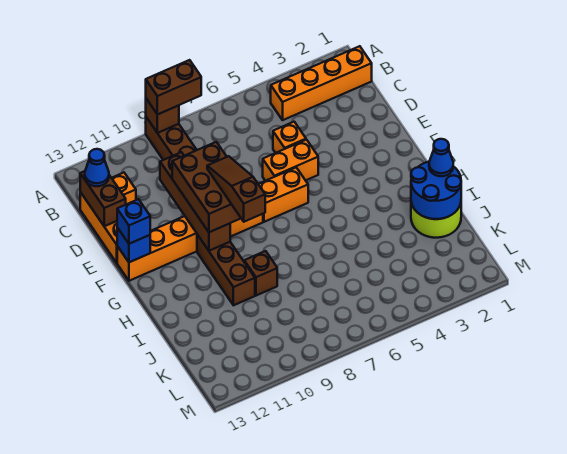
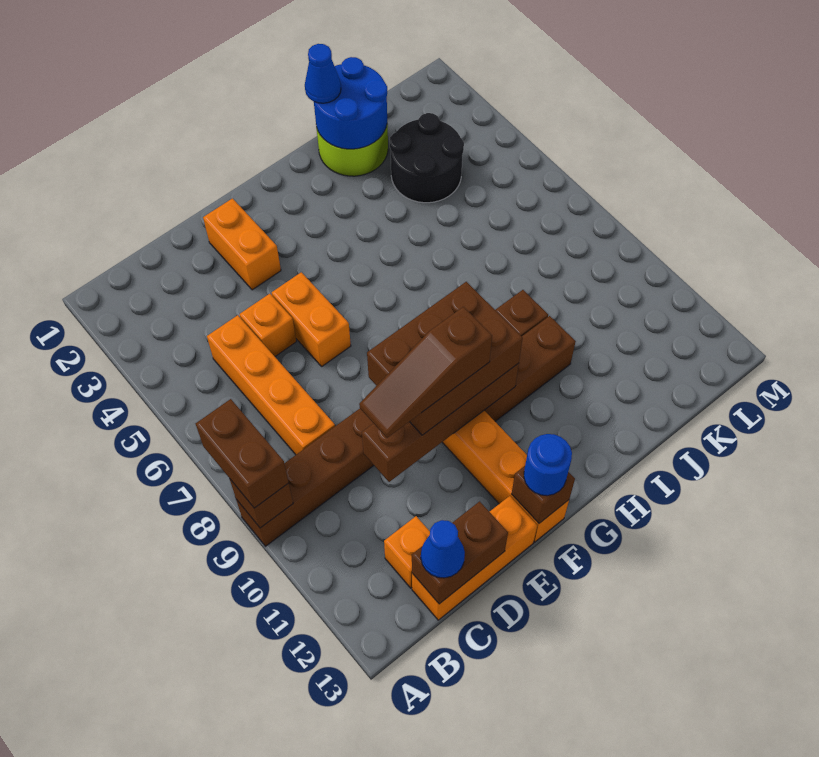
orange 1x4 brick [271,46,372,120] -> orange 1x4 brick moved to [207,315,335,455]
orange 1x2 brick [258,168,308,222] -> orange 1x2 brick moved to [203,198,281,290]
brown 1x3 slope [207,156,265,222] -> brown 1x3 slope moved to [359,307,492,438]
blue 1x1 brick [117,228,150,262] -> brown 1x1 brick [512,466,575,523]
blue 1x1 brick [117,199,150,244] -> blue 1x1 round brick [524,434,572,496]
none -> black 2x2 round brick [390,113,464,203]

